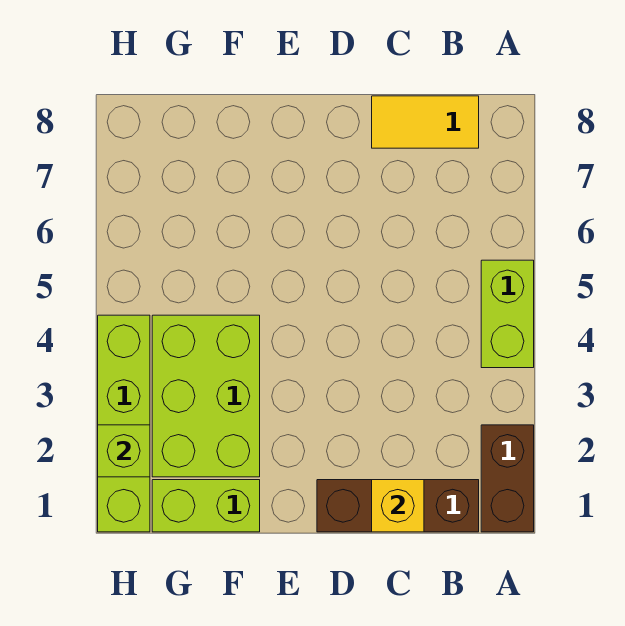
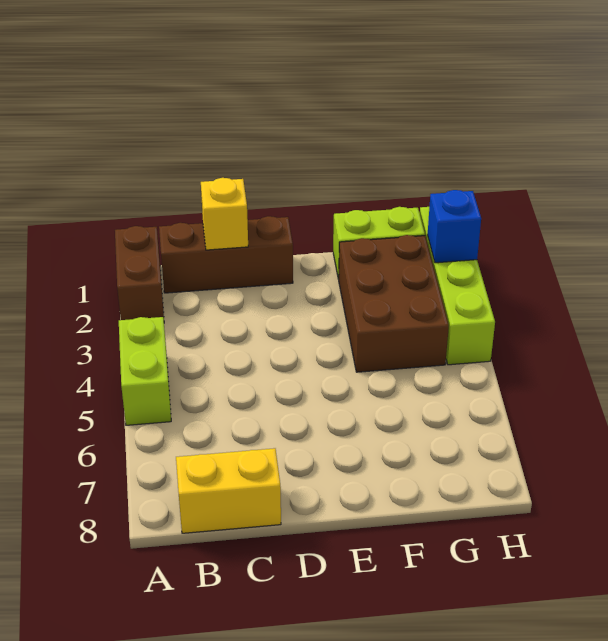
yellow 1x2 tile [372,96,479,148] -> yellow 1x2 brick [176,448,281,533]
lime 2x3 brick [152,315,260,477] -> brown 2x3 brick [339,235,449,372]
lime 1x1 brick [98,425,150,477] -> blue 1x1 brick [428,190,481,263]

